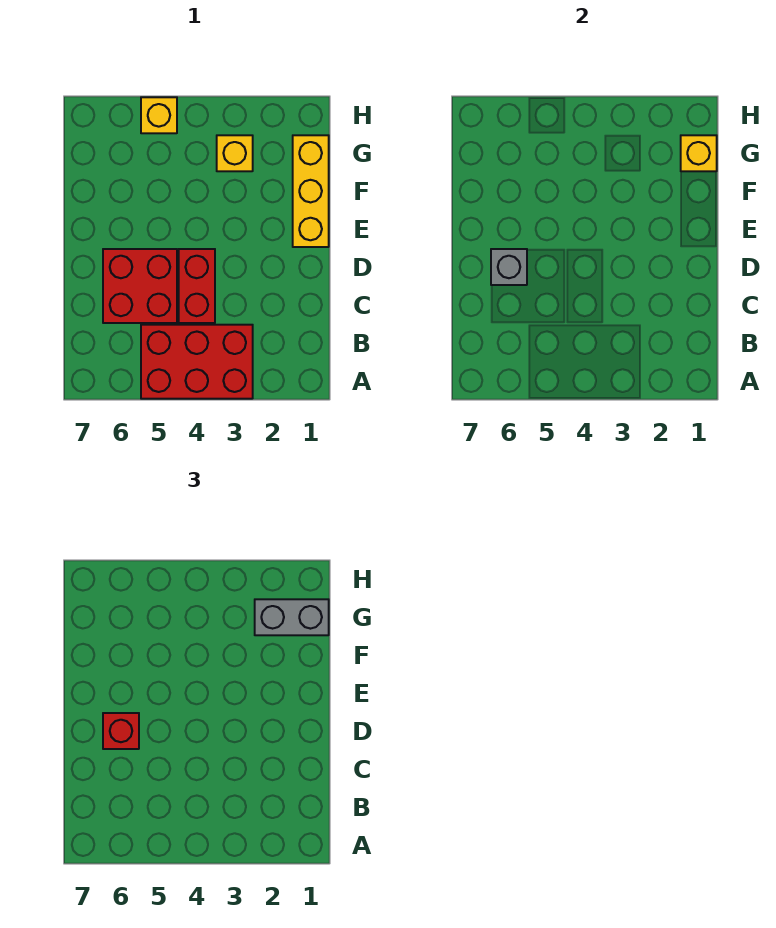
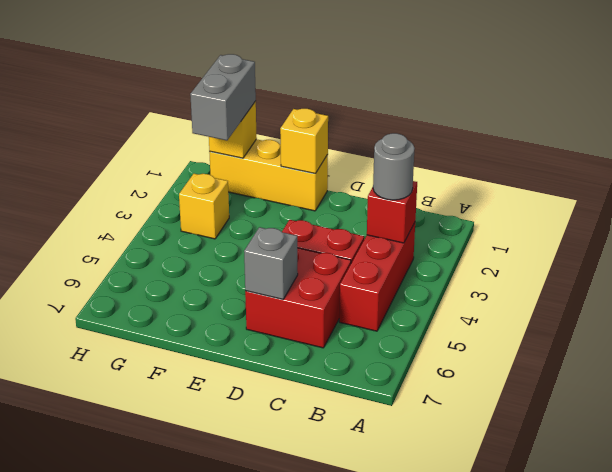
red 2x3 brick [141,325,253,399] -> red 1x3 brick [339,223,415,331]
none -> grey 1x1 round brick [373,133,415,200]
red 1x1 brick [103,713,139,749] -> red 1x1 brick moved to [367,181,417,243]
yellow 1x1 brick [141,97,177,133] -> yellow 1x1 brick moved to [280,109,328,174]

